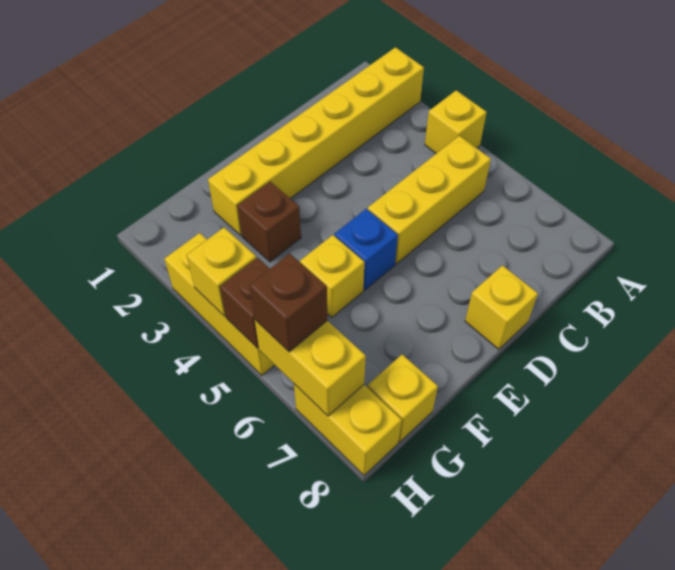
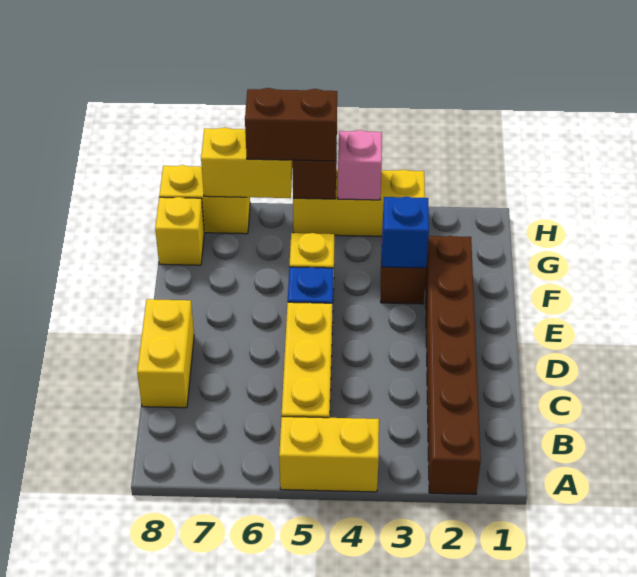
yellow 1x6 brick [208,47,424,235] -> brown 1x6 brick [425,236,481,494]
yellow 1x1 brick [425,90,487,153] -> yellow 1x2 brick [279,417,379,492]
yellow 1x1 brick [465,265,538,349] -> yellow 1x2 brick [137,299,194,408]
none -> blue 1x1 brick [382,197,429,268]
yellow 1x1 brick [187,227,256,316] -> pink 1x1 brick [338,130,382,200]
brown 1x1 brick [249,254,327,352] -> brown 1x2 brick [245,88,337,161]

